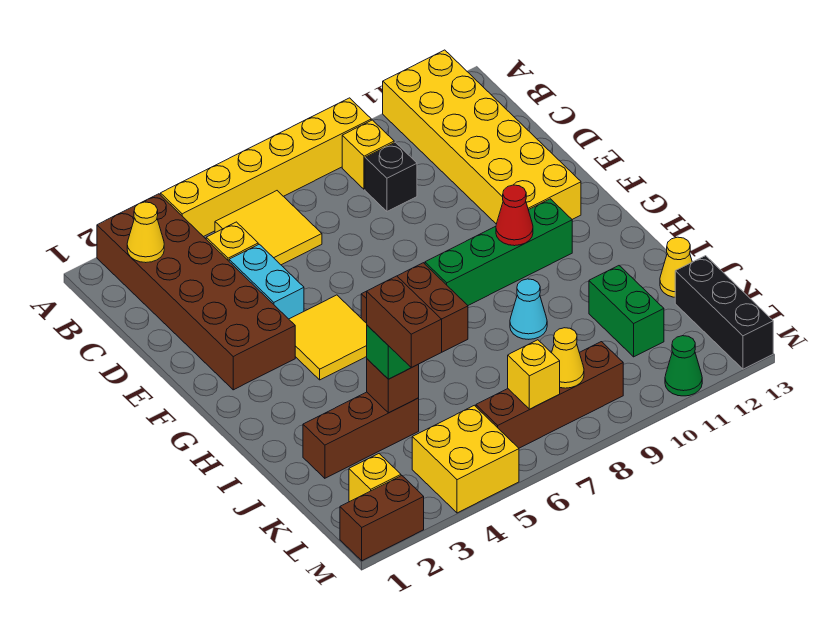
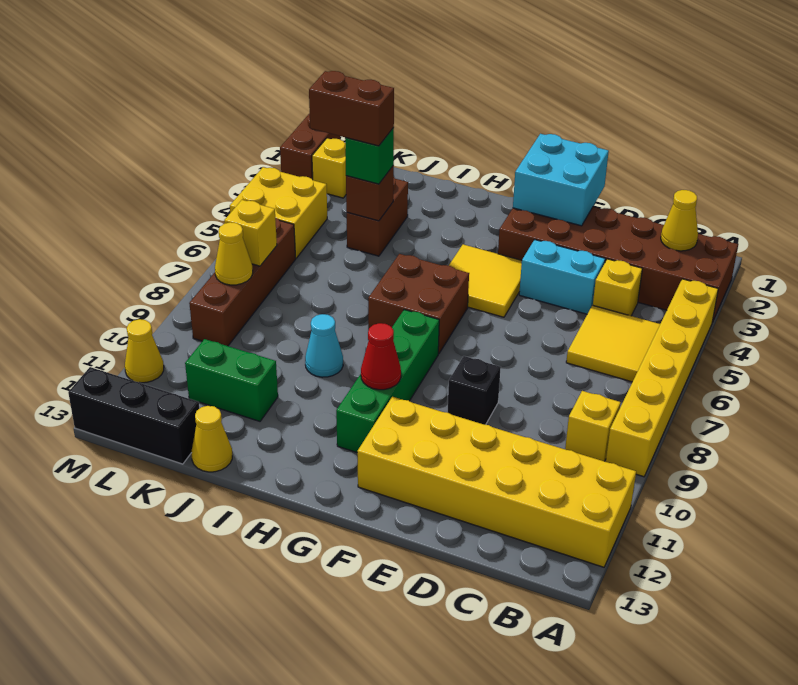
black 1x1 brick [365,142,417,211] -> black 1x1 brick moved to [447,356,501,425]
none -> cyan 2x2 brick [513,134,609,226]
brown 1x3 brick [303,392,419,478] -> brown 1x2 brick [347,178,408,256]
green 1x1 cone [665,336,702,396] -> yellow 1x1 cone [125,319,164,383]

